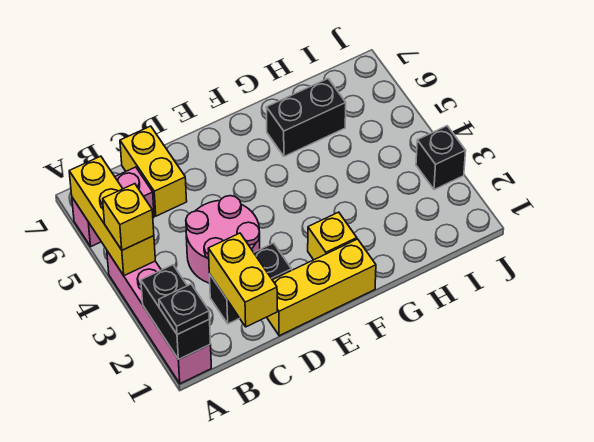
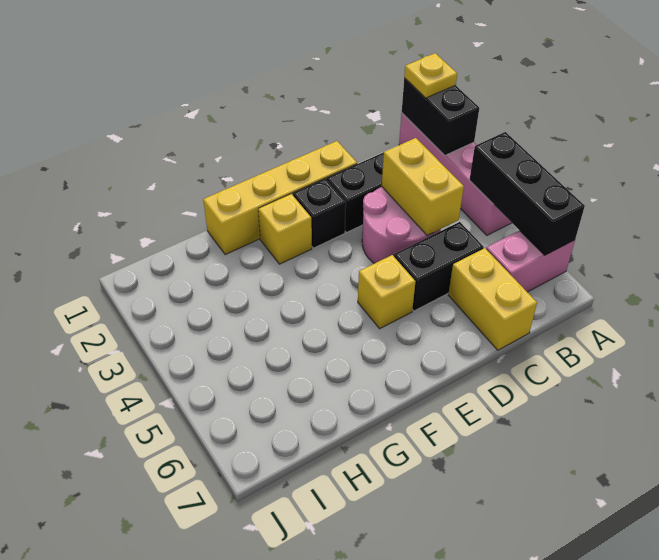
black 1x1 plate [159,284,210,335] -> yellow 1x1 plate [404,53,457,98]
yellow 1x3 brick [69,156,155,276] -> black 1x3 brick [470,132,585,255]
yellow 1x1 brick [103,184,154,250] -> yellow 1x1 brick moved to [358,255,416,329]
yellow 1x2 brick [208,233,277,327] -> yellow 1x2 brick moved to [382,138,464,236]
yellow 1x3 brick [267,239,376,336] -> yellow 1x4 brick [203,141,357,255]
black 1x2 brick [266,79,346,156] -> black 1x2 brick moved to [394,222,484,311]
black 1x1 brick [416,126,466,190] -> black 1x1 brick moved to [293,179,346,248]

